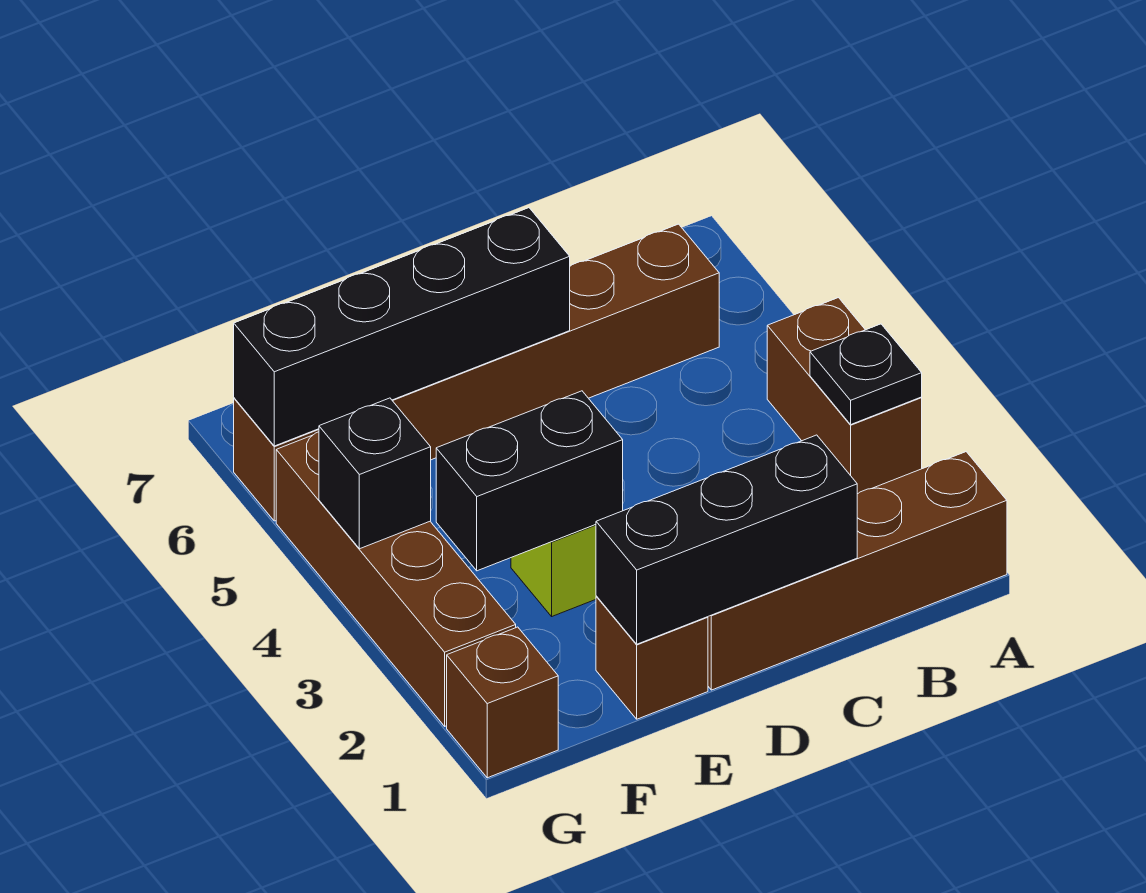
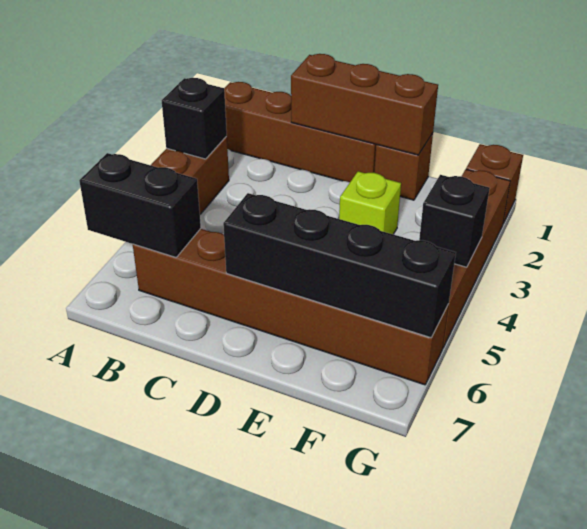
black 1x1 plate [810,324,922,424] -> black 1x1 brick [162,78,227,159]
black 1x3 brick [596,435,857,644] -> brown 1x3 brick [291,54,438,155]
black 1x2 brick [436,391,623,571] -> black 1x2 brick moved to [79,153,201,257]

